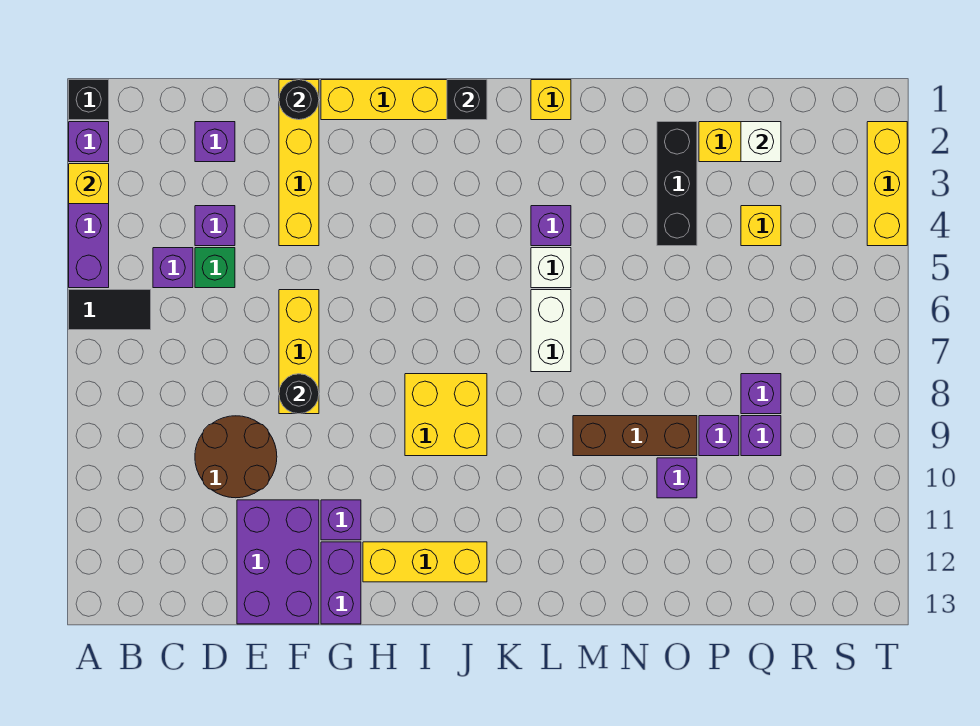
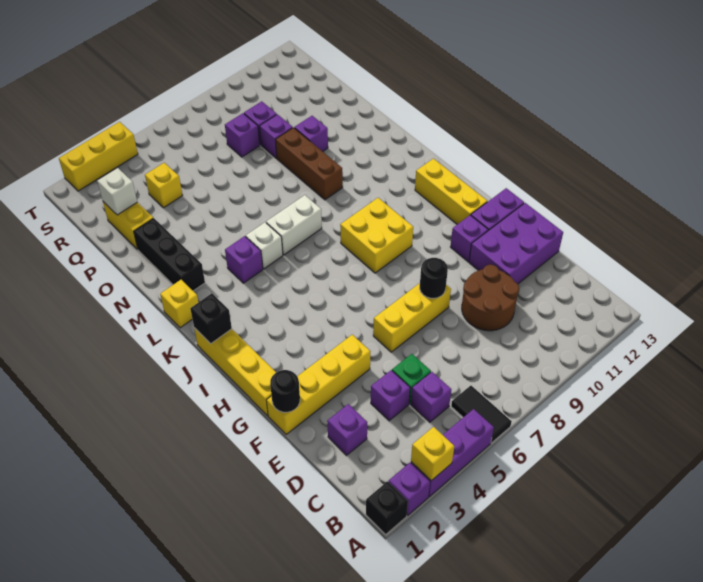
black 1x3 brick [657,122,697,246] -> black 1x3 brick turned to [134,218,205,291]

